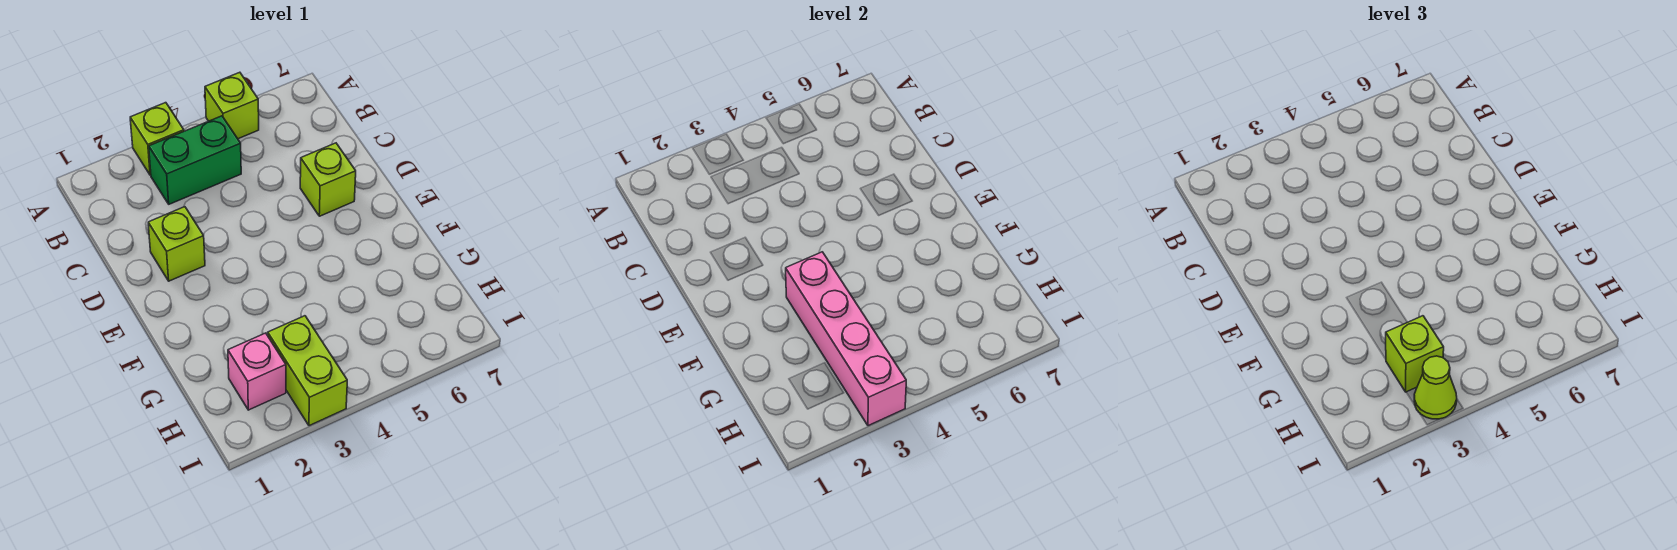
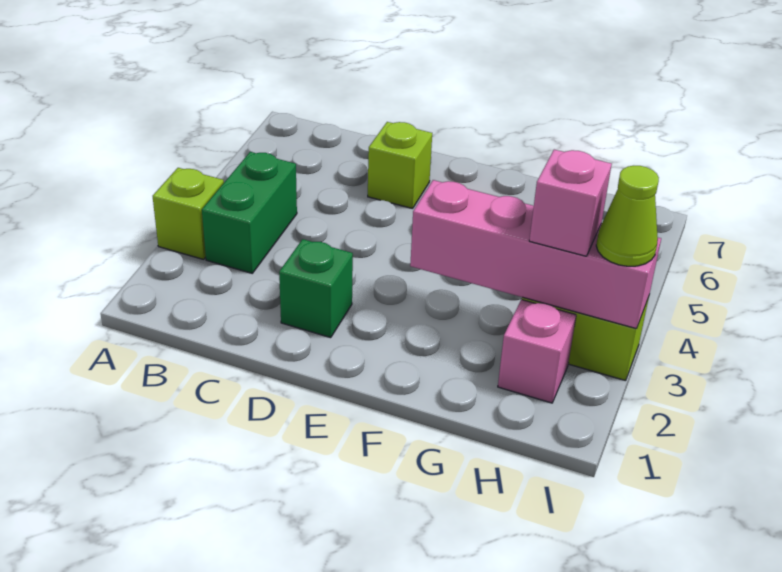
lime 1x1 brick [205,72,259,139] -> none
lime 1x1 brick [148,207,205,281] -> green 1x1 brick [279,239,353,338]
lime 1x1 brick [1386,316,1444,392] -> pink 1x1 brick [529,150,612,256]

